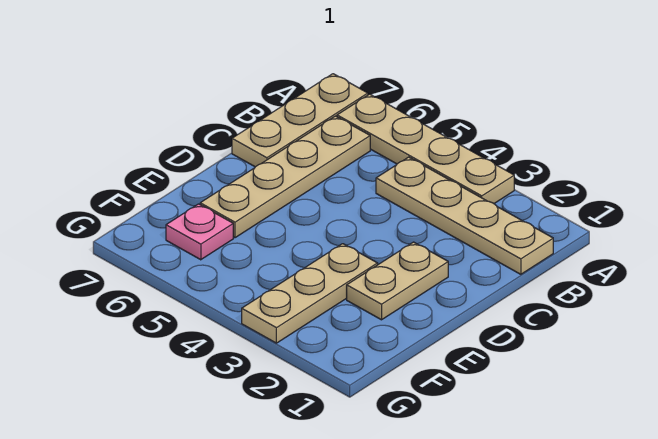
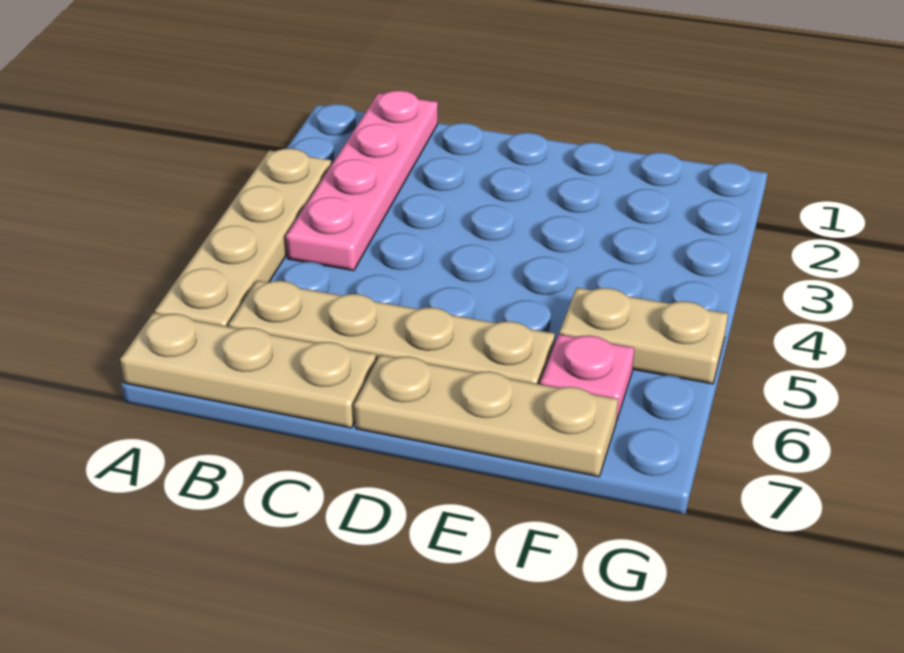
tan 1x4 plate [376,157,553,274] -> pink 1x4 plate [286,91,438,271]
tan 1x2 plate [347,242,448,320] -> tan 1x2 plate moved to [559,288,728,384]
tan 1x3 plate [242,244,378,343] -> tan 1x3 plate moved to [354,355,618,477]

